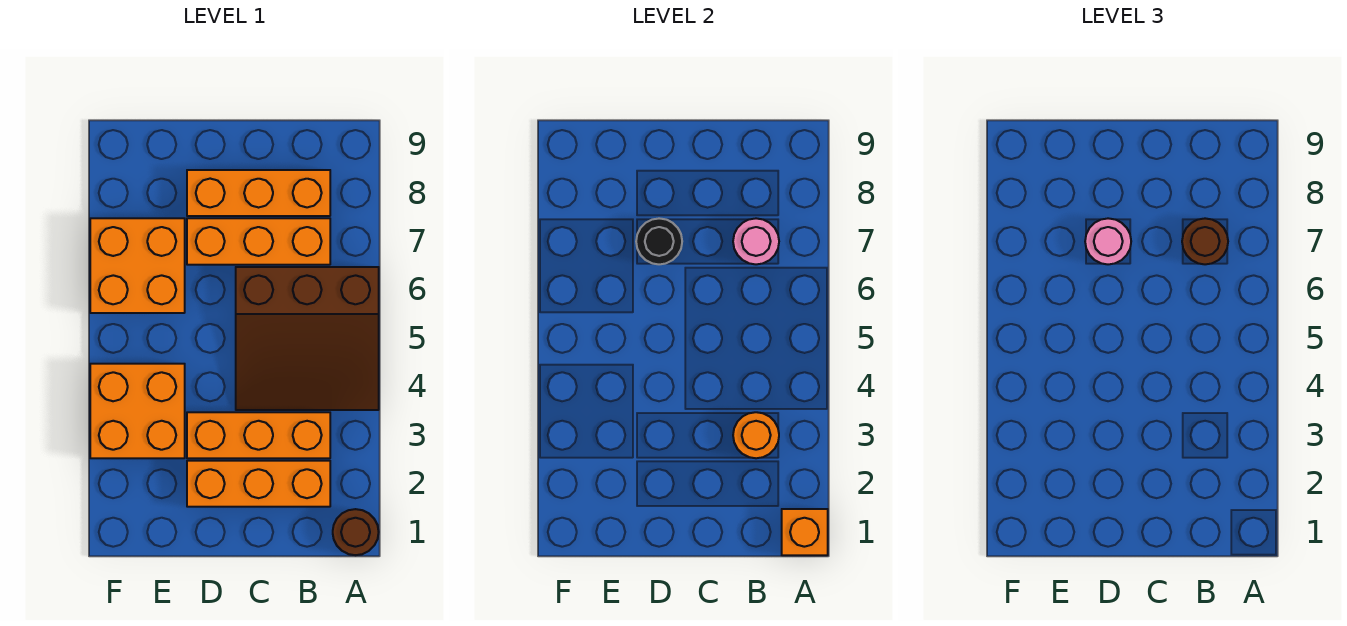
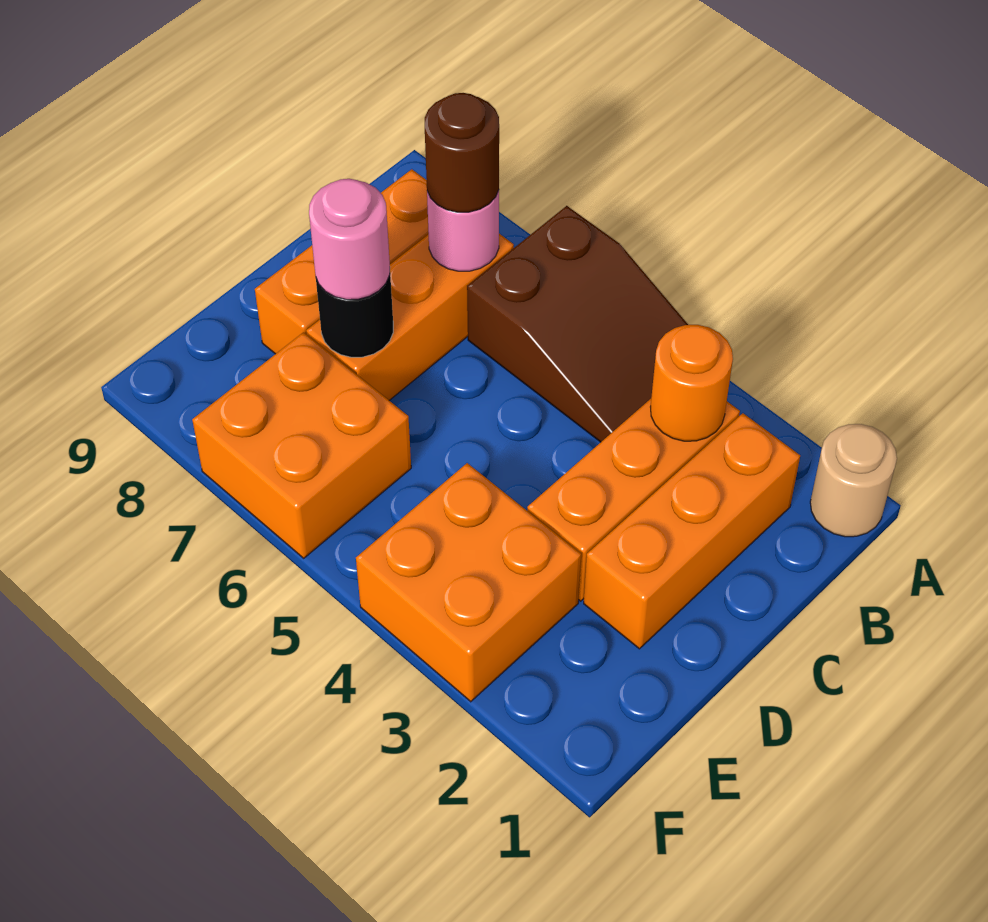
brown 1x1 round brick [333,509,379,555] -> tan 1x1 round brick [810,424,897,537]
orange 1x1 brick [782,509,828,555] -> none
brown 3x3 slope [236,267,379,410] -> brown 2x3 slope [467,206,688,442]

